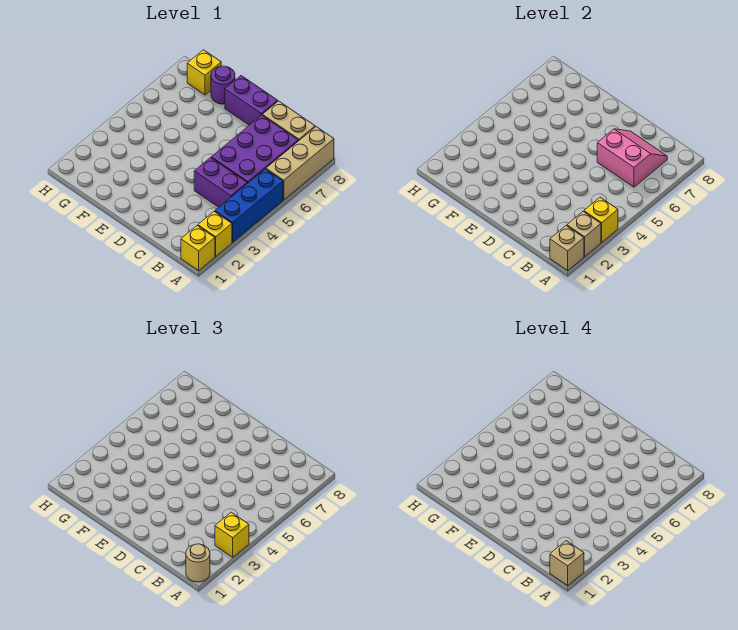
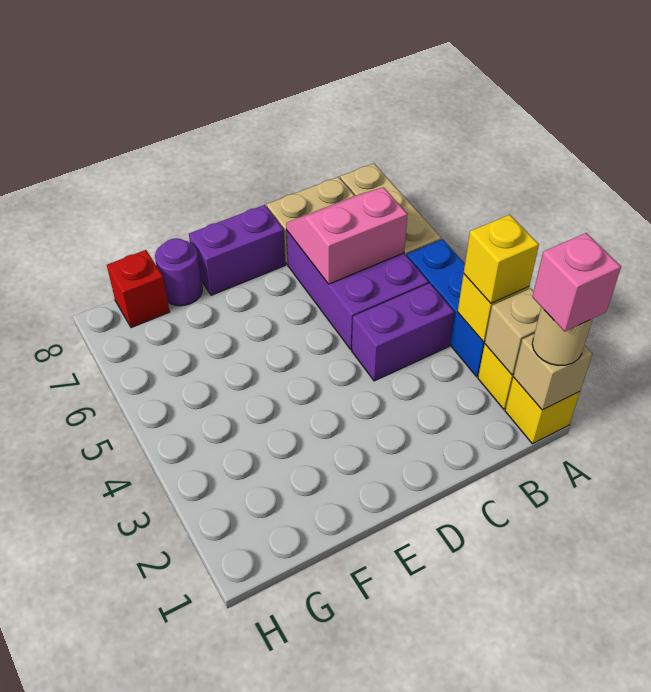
tan 1x1 brick [550,541,584,586] -> pink 1x1 brick [533,233,621,331]
yellow 1x1 brick [187,50,221,95] -> red 1x1 brick [107,250,170,328]

